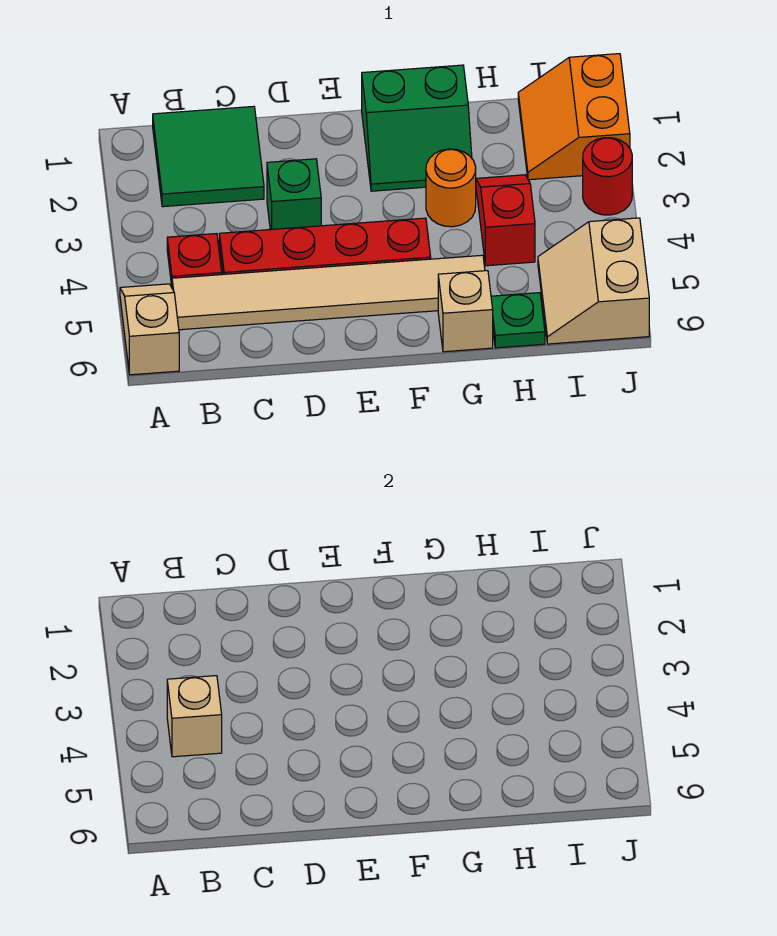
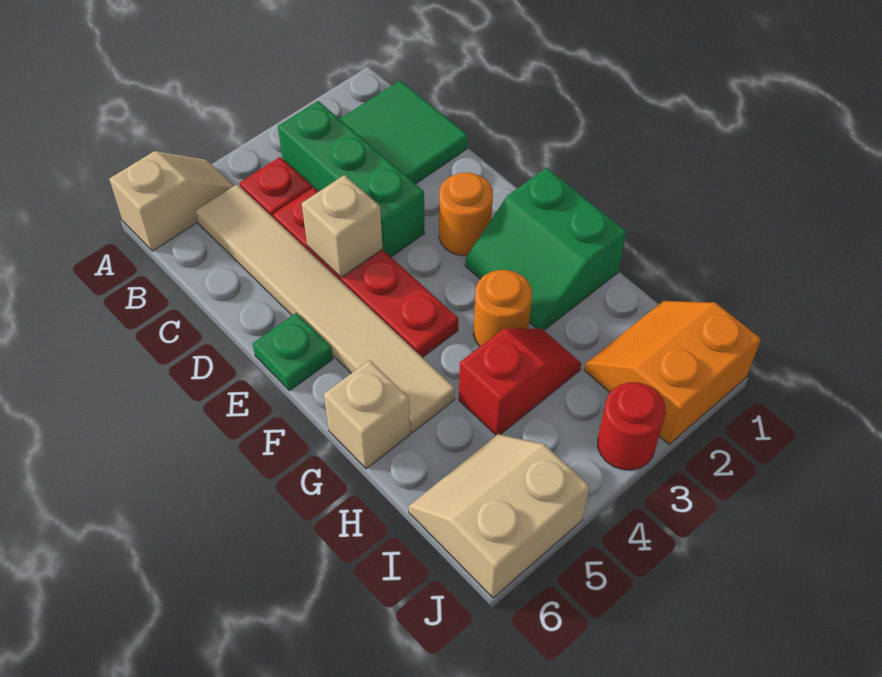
tan 1x1 brick [167,676,222,757] -> tan 1x1 brick moved to [302,175,383,278]
green 1x1 brick [267,159,321,230] -> green 1x3 brick [278,101,425,257]
none -> orange 1x1 round brick [439,172,493,256]
green 1x1 plate [491,293,545,348] -> green 1x1 plate moved to [252,313,333,391]

